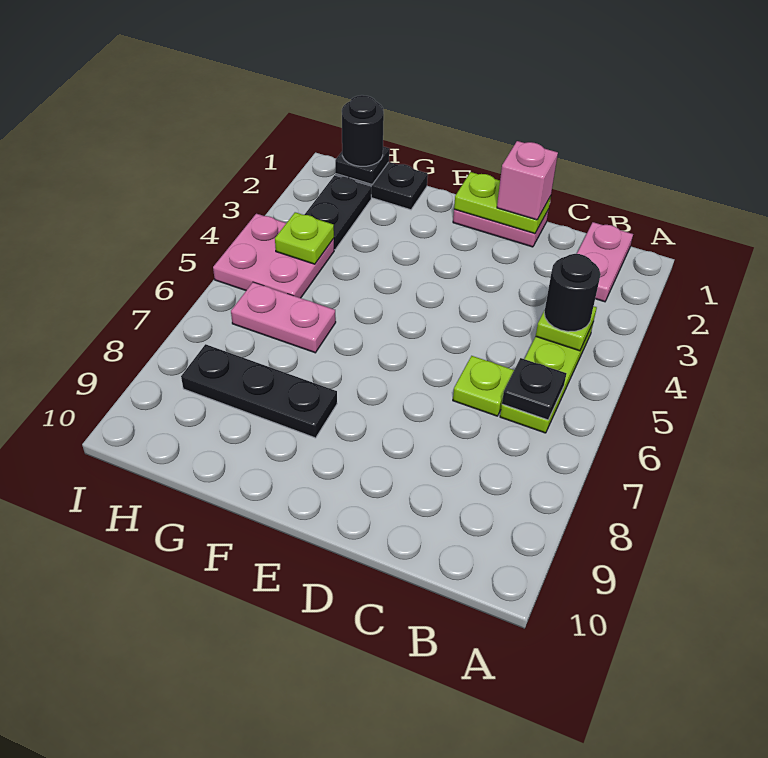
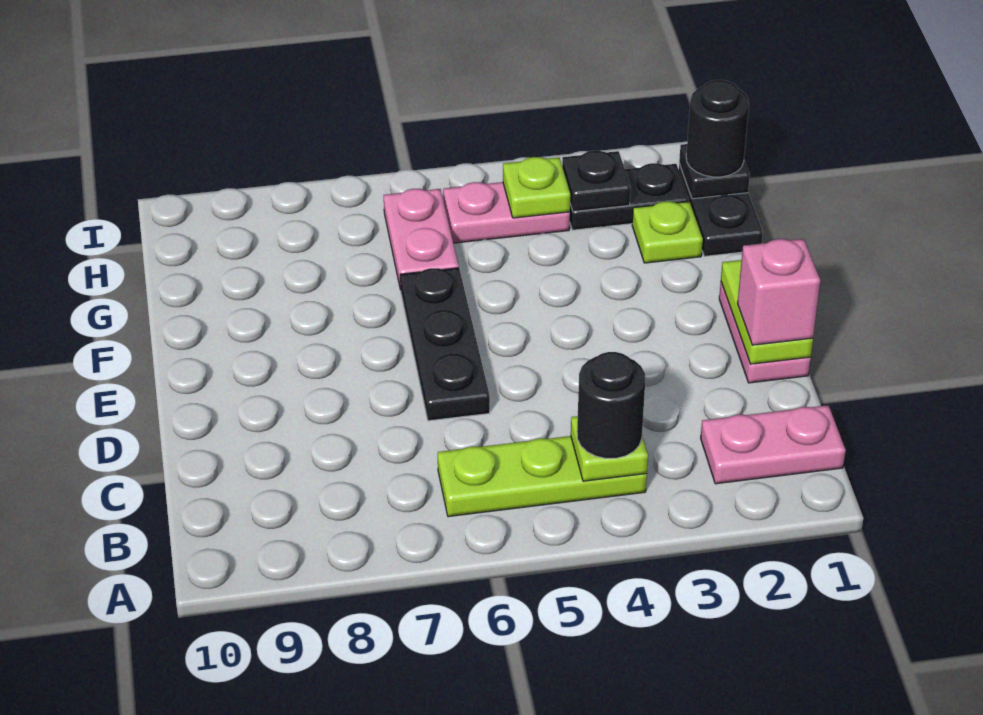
black 1x1 plate [502,358,566,420] -> black 1x1 plate moved to [562,151,631,212]
lime 1x1 plate [453,356,514,416] -> lime 1x1 plate moved to [632,201,703,263]
black 1x3 plate [181,344,337,438] -> black 1x3 plate moved to [400,268,490,421]
pink 2x2 plate [213,214,334,298] -> pink 1x2 plate [443,182,570,243]

